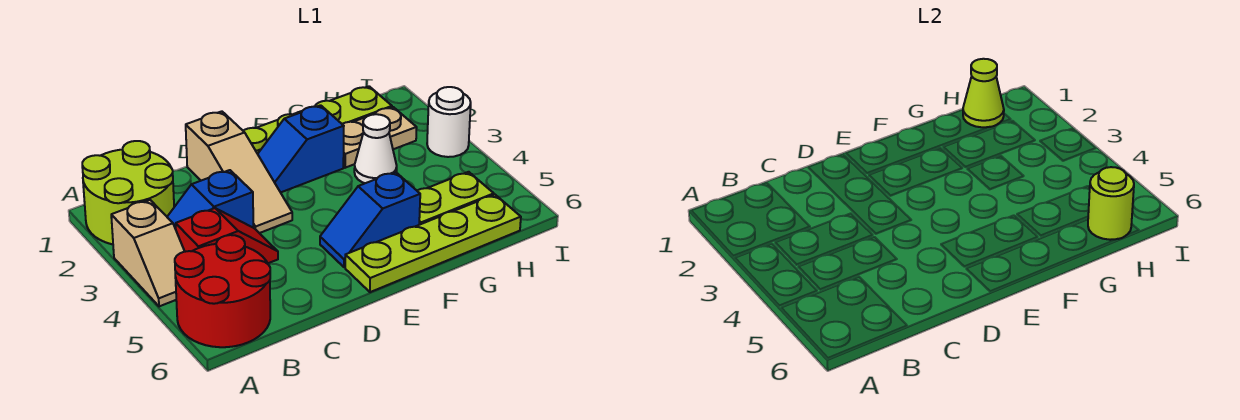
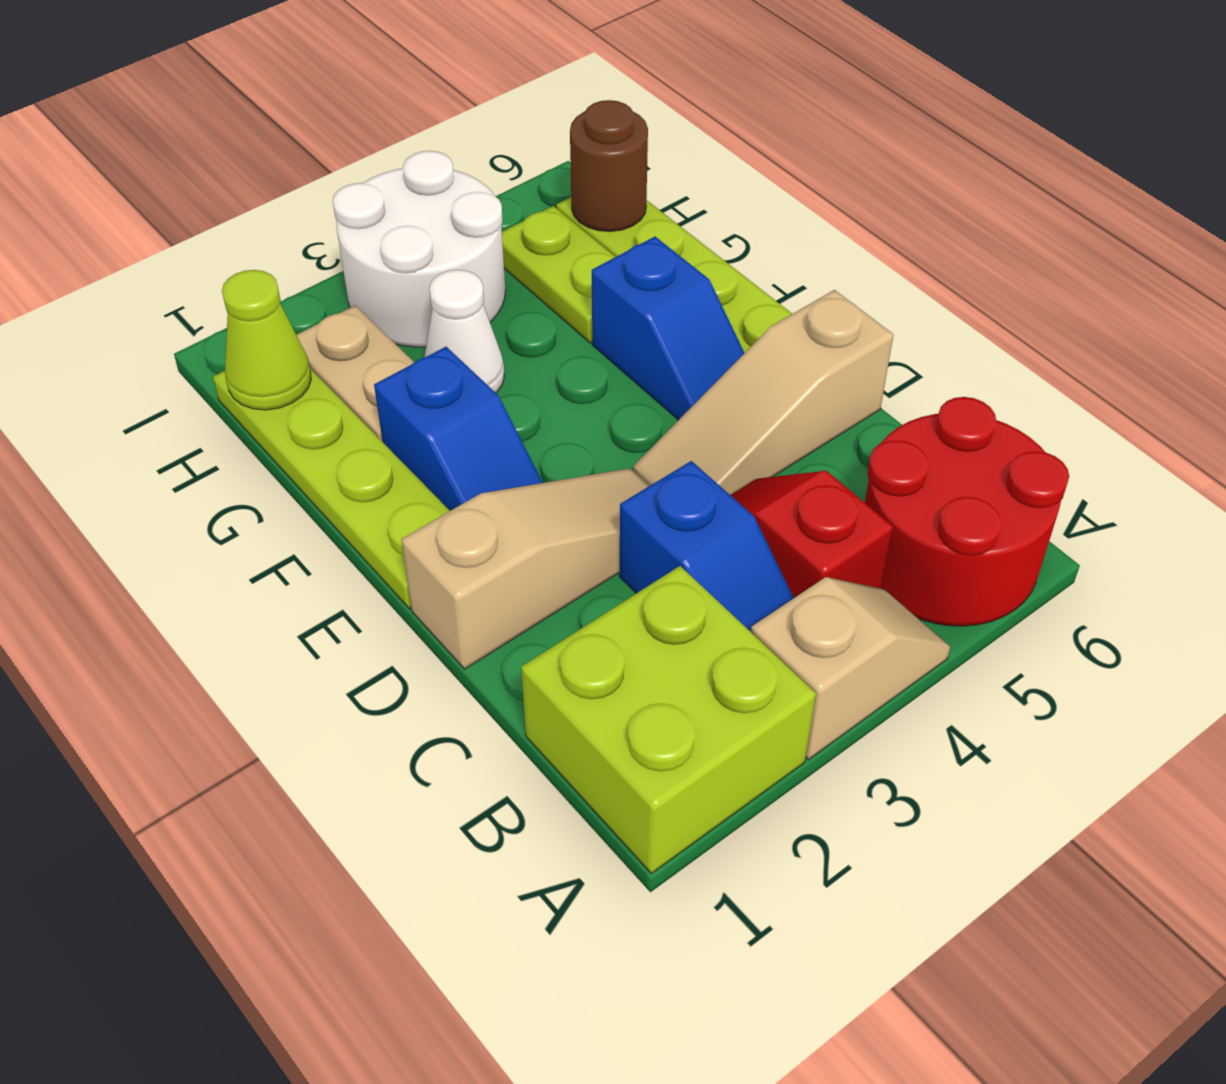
lime 2x2 round brick [82,141,174,244] -> lime 2x2 brick [521,566,816,874]
none -> tan 1x3 slope [633,290,893,495]
lime 1x1 round brick [1088,167,1134,240] -> brown 1x1 round brick [570,100,648,232]
white 1x1 round brick [427,87,471,157] -> white 2x2 round brick [333,151,505,347]

